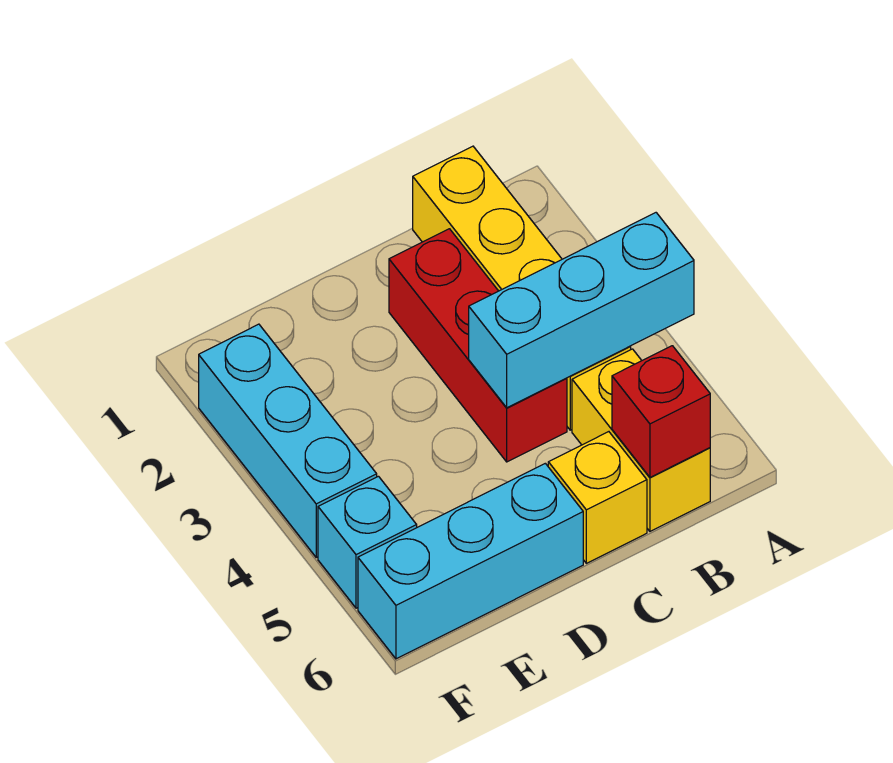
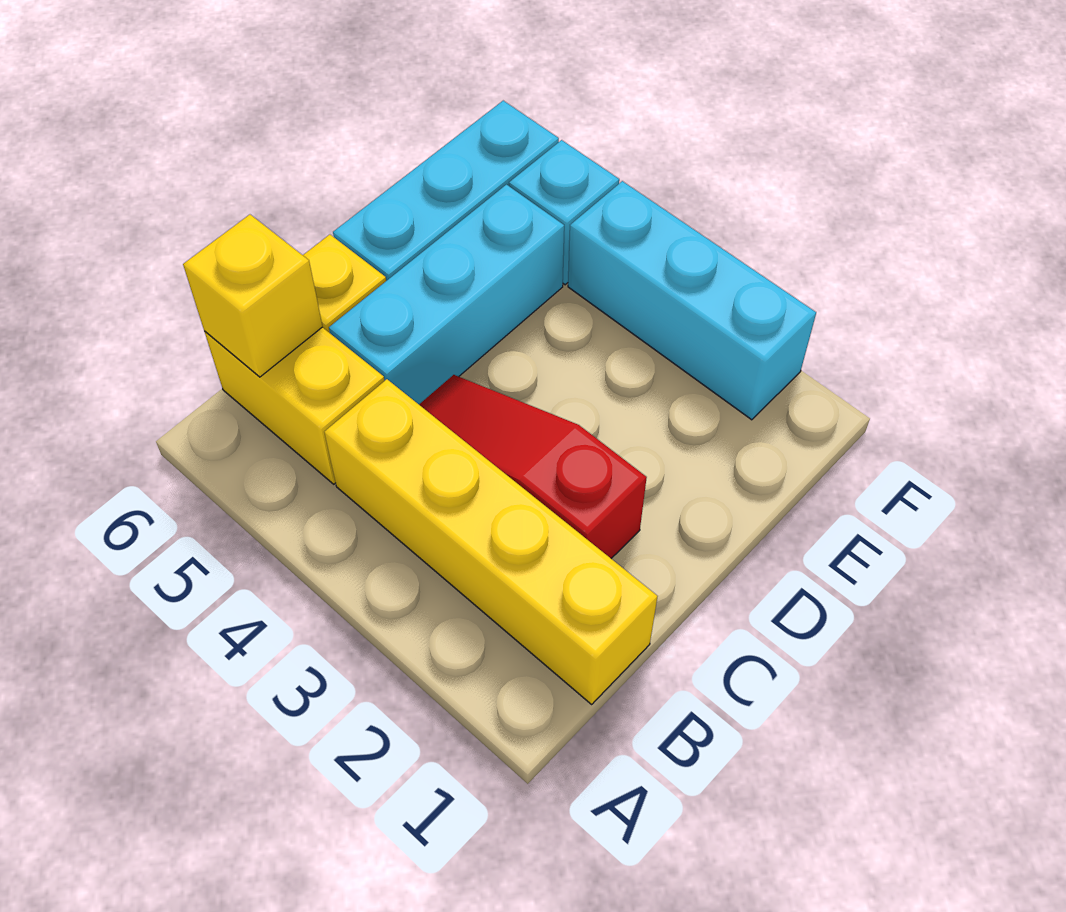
cyan 1x3 brick [469,213,694,408] -> cyan 1x3 brick moved to [329,185,564,404]
red 1x1 brick [612,346,710,477] -> yellow 1x1 brick [183,215,323,377]
red 1x3 brick [389,229,567,462] -> red 1x3 slope [419,375,647,558]

